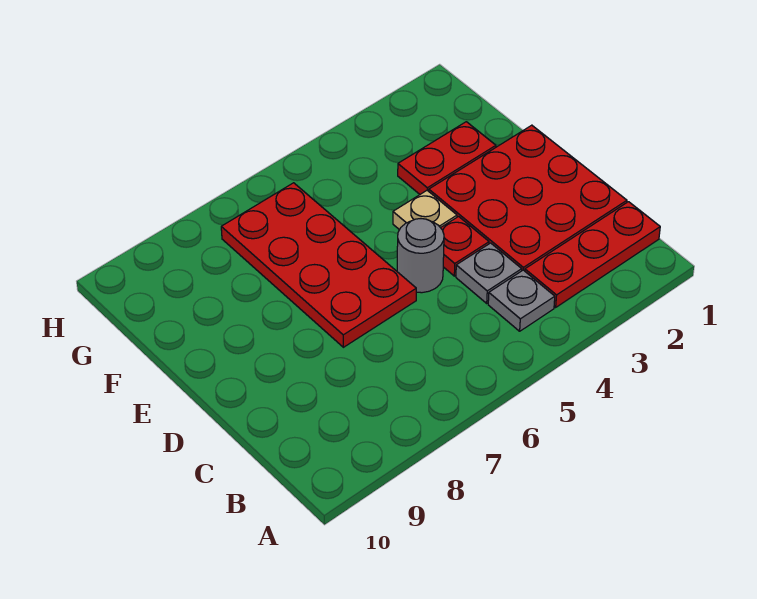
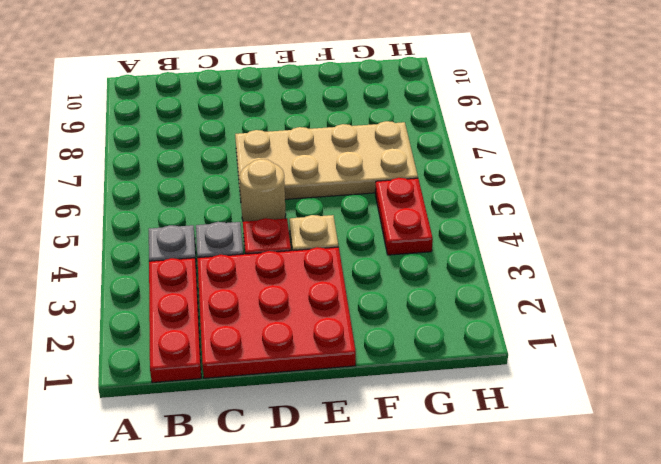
grey 1x1 round brick [397,219,444,293] -> tan 1x1 round brick [240,159,286,222]
red 2x4 plate [221,183,416,347] -> tan 2x4 plate [235,121,418,199]
red 1x2 plate [398,122,496,194] -> red 1x2 plate moved to [375,178,433,255]

